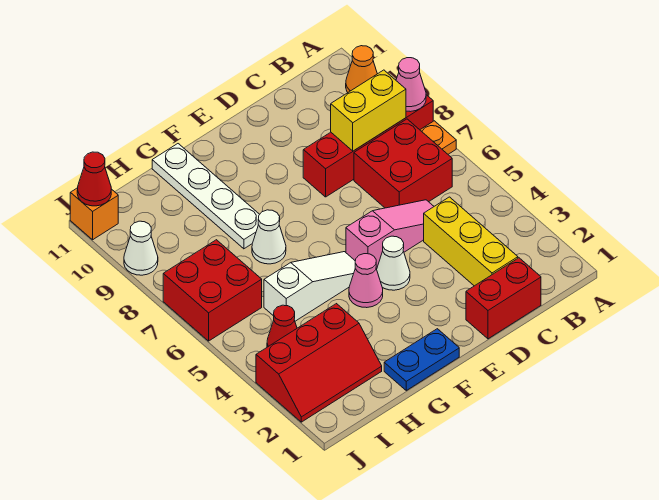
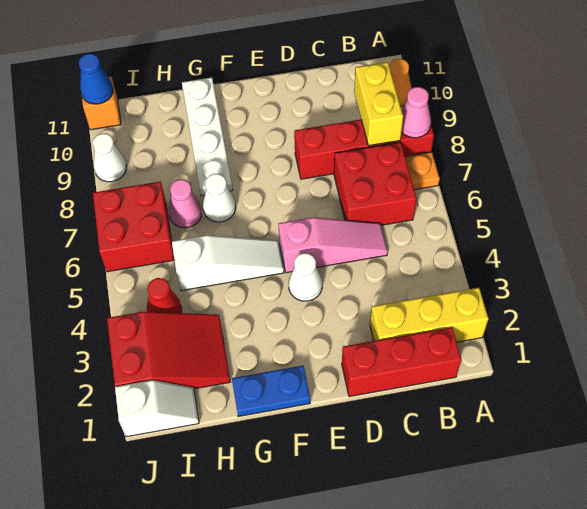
yellow 1x2 brick [331,70,406,151] -> yellow 1x2 brick turned to [354,62,403,146]
red 1x2 brick [466,258,541,339] -> red 1x3 brick [342,327,461,397]
yellow 1x3 brick [424,197,518,286] -> yellow 1x3 brick turned to [370,288,488,342]
pink 1x1 cone [349,254,383,308] -> pink 1x1 cone moved to [169,180,202,228]
red 2x3 slope [256,304,382,422] -> red 2x3 slope turned to [107,312,230,389]
none -> white 1x2 slope [115,380,199,437]
red 1x1 cone [77,152,111,206] -> blue 1x1 cone [79,54,113,104]

